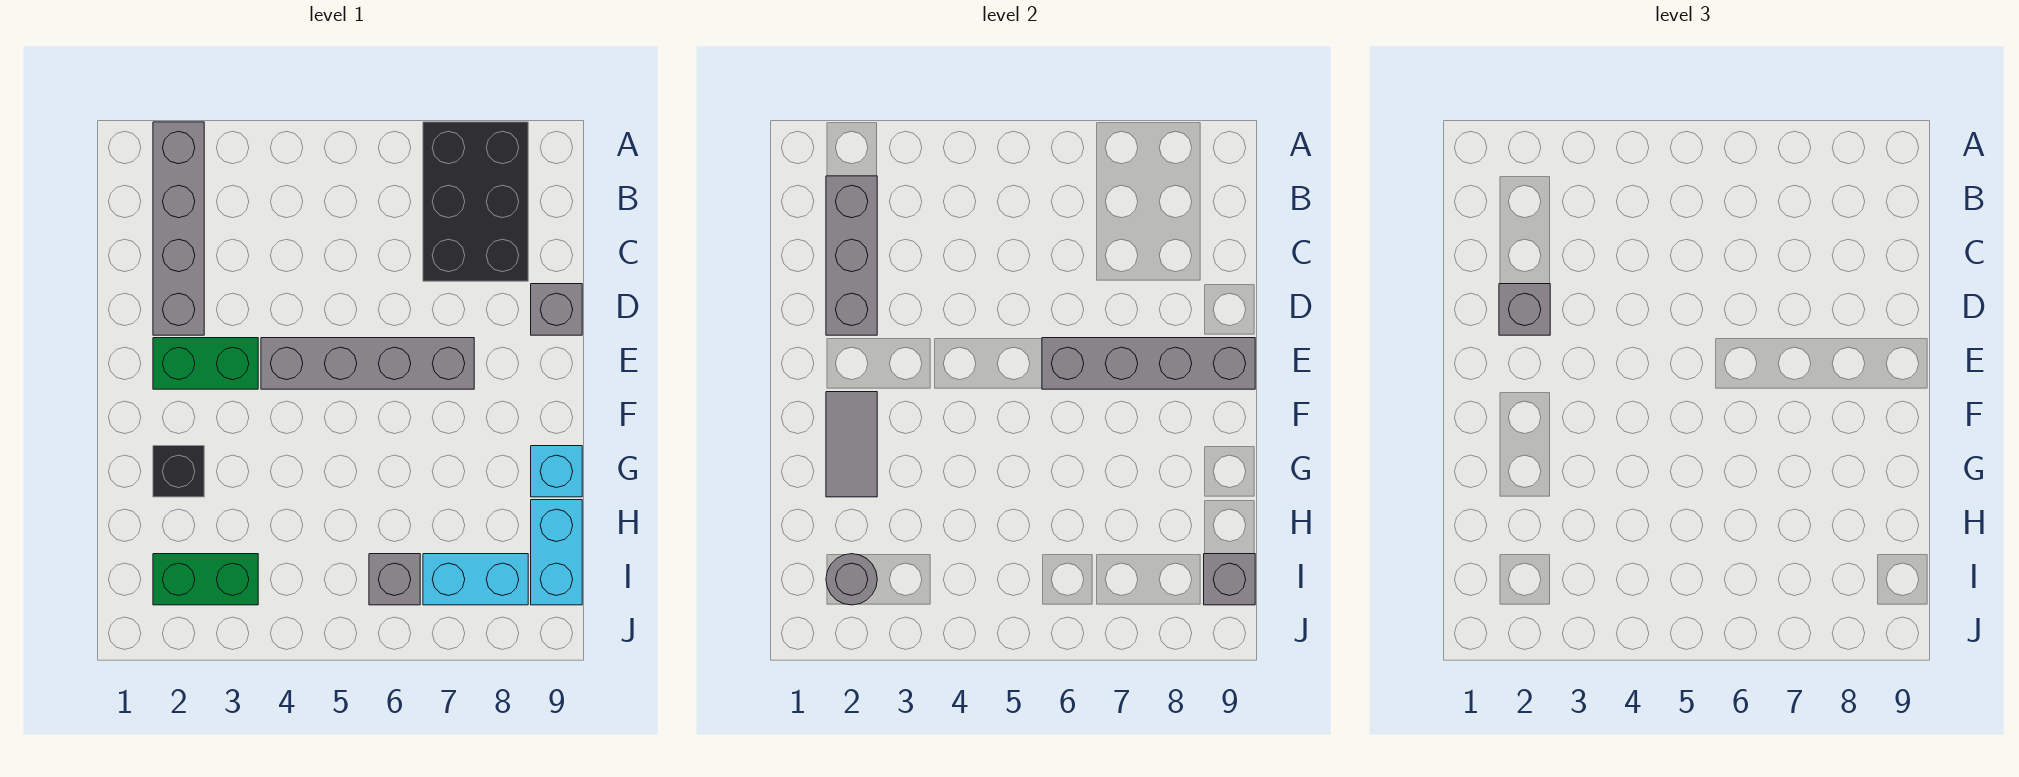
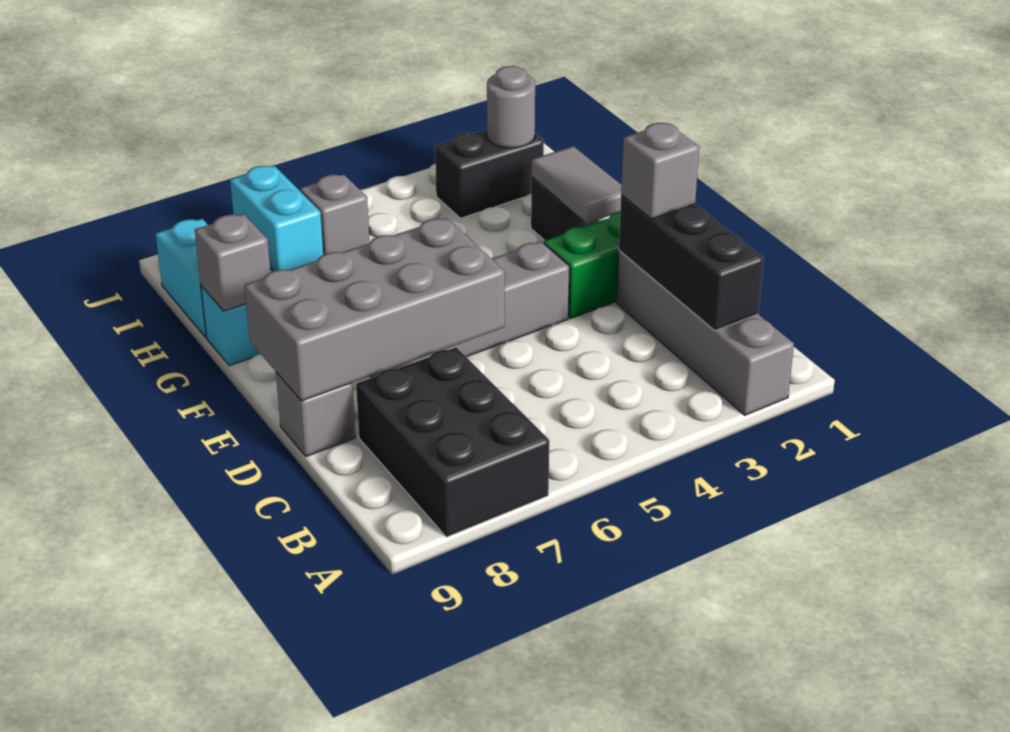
grey 1x3 brick [826,176,877,335] -> black 1x3 brick [619,195,764,331]
grey 1x4 brick [1042,338,1255,389] -> grey 2x4 brick [244,218,505,401]
green 1x2 brick [153,554,258,605] -> black 1x2 brick [435,130,544,218]
cyan 1x2 brick [423,554,528,605] -> cyan 1x2 brick turned to [230,166,323,271]
grey 1x1 brick [1204,554,1255,605] -> grey 1x1 brick moved to [195,214,270,311]

